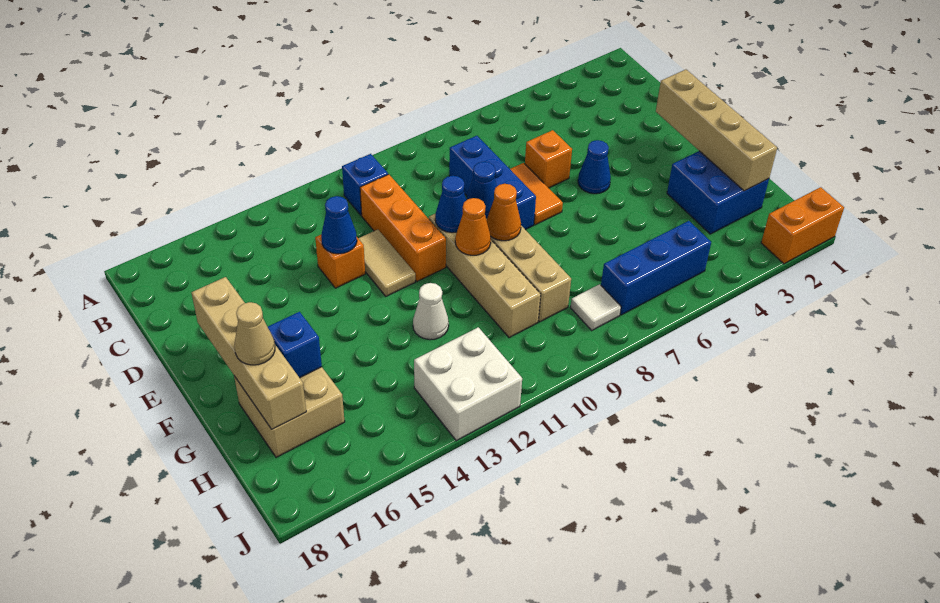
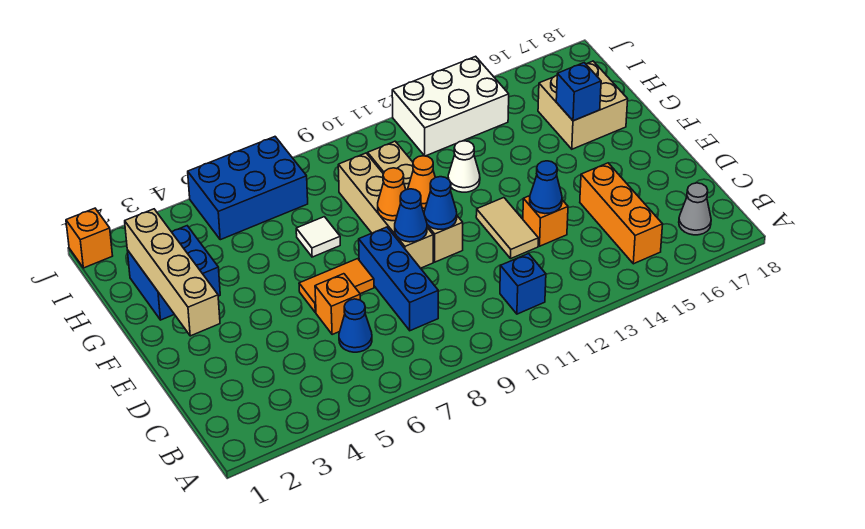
none -> grey 1x1 cone [679,183,711,235]
orange 1x3 brick [360,174,446,281] -> orange 1x3 brick moved to [580,163,663,264]
orange 1x2 tile [510,163,563,225] -> orange 1x2 tile turned to [299,259,374,313]
blue 1x1 cone [578,140,611,194] -> blue 1x1 cone moved to [339,299,372,352]
tan 1x4 brick [191,277,306,429] -> none
tan 1x1 cone [235,302,275,365] -> none
blue 1x3 brick [601,221,711,315] -> blue 2x3 brick [188,137,308,240]
white 1x1 tile [570,284,621,330] -> white 1x1 tile moved to [296,217,340,257]
white 2x2 brick [414,327,522,441] -> white 2x3 brick [392,56,509,156]
orange 1x2 brick [761,187,844,264] -> orange 1x1 brick [66,208,113,268]

